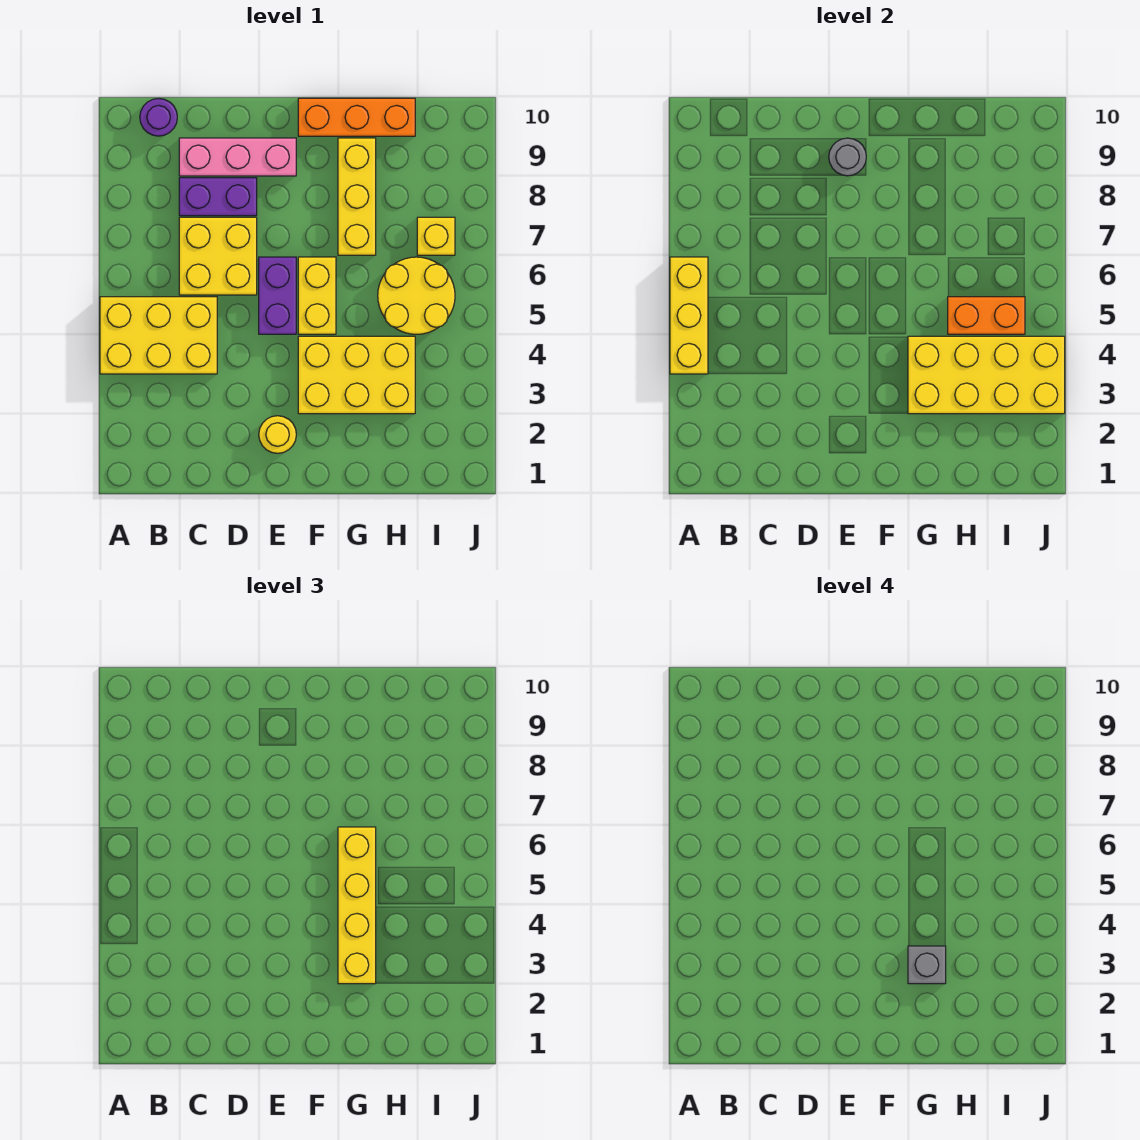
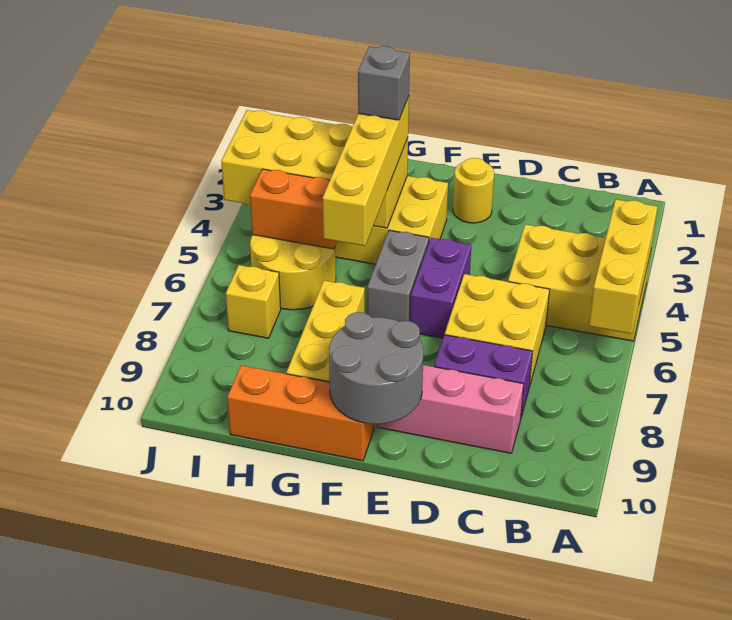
purple 1x1 round brick [140,98,177,136] -> none
grey 1x1 round brick [829,138,866,176] -> grey 2x2 round brick [329,312,423,424]
yellow 1x2 brick [298,257,336,334] -> grey 1x2 brick [367,230,429,322]

